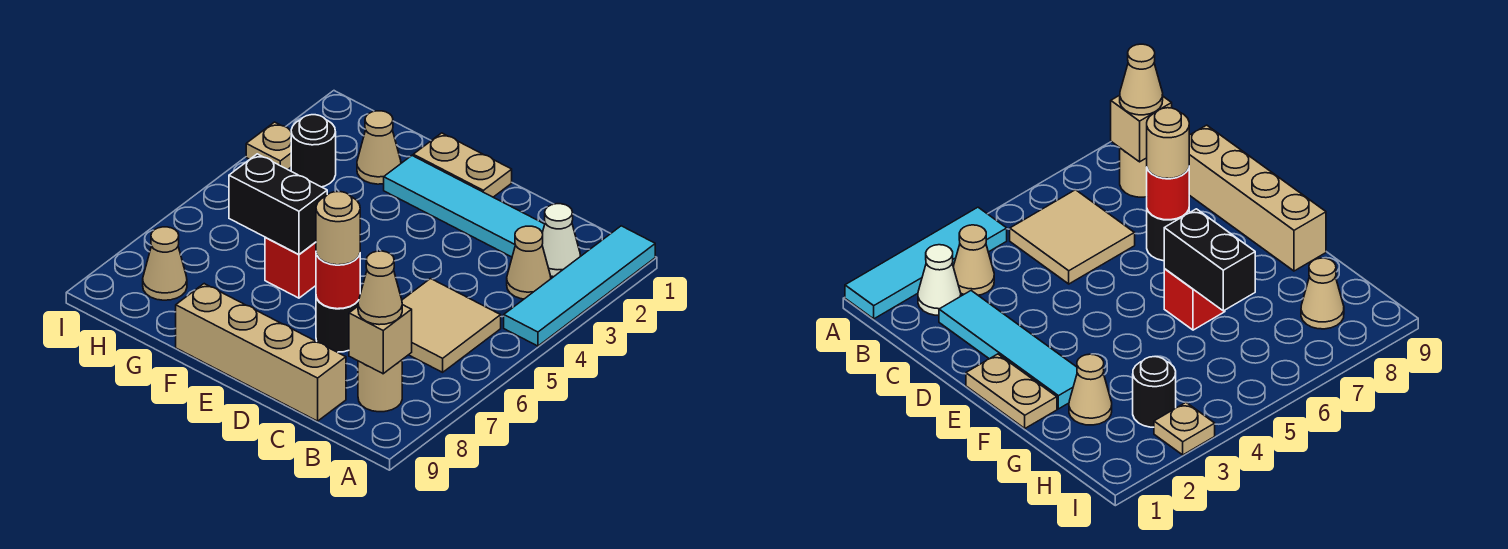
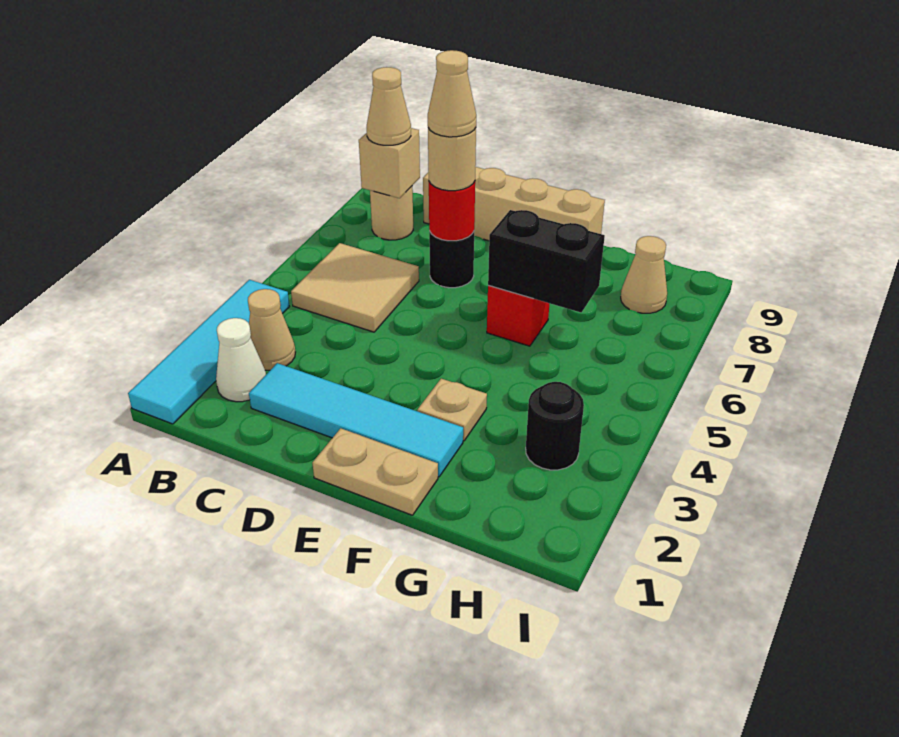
tan 1x1 cone [357,111,401,184] -> tan 1x1 cone moved to [428,50,476,137]
tan 1x1 plate [246,122,291,169] -> tan 1x1 plate moved to [417,379,487,441]

